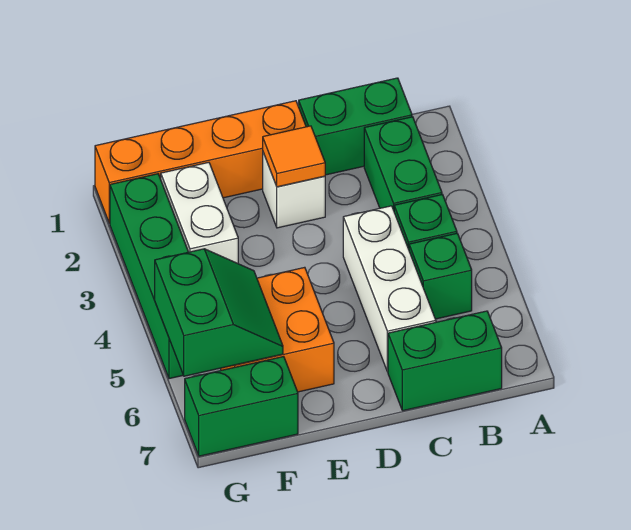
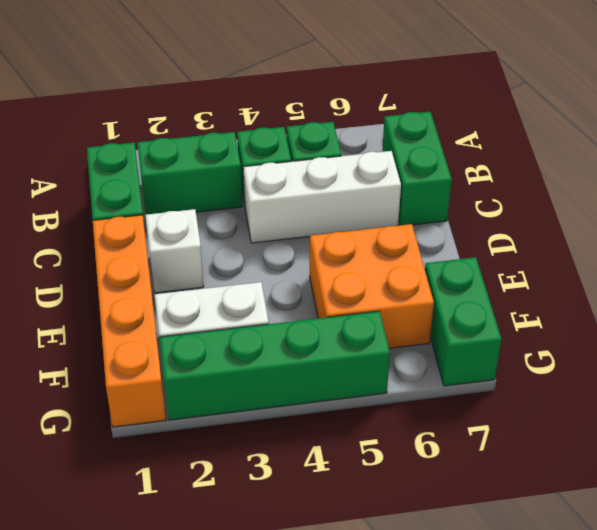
orange 1x1 tile [263,126,325,187] -> none
green 2x2 slope [155,249,283,376] -> none

